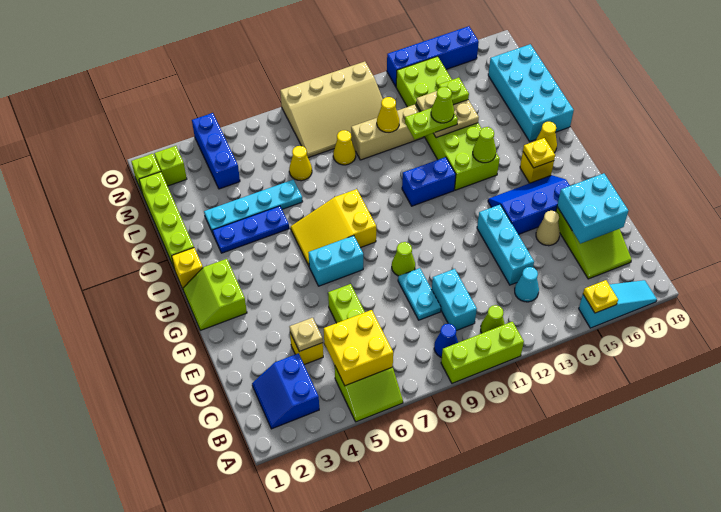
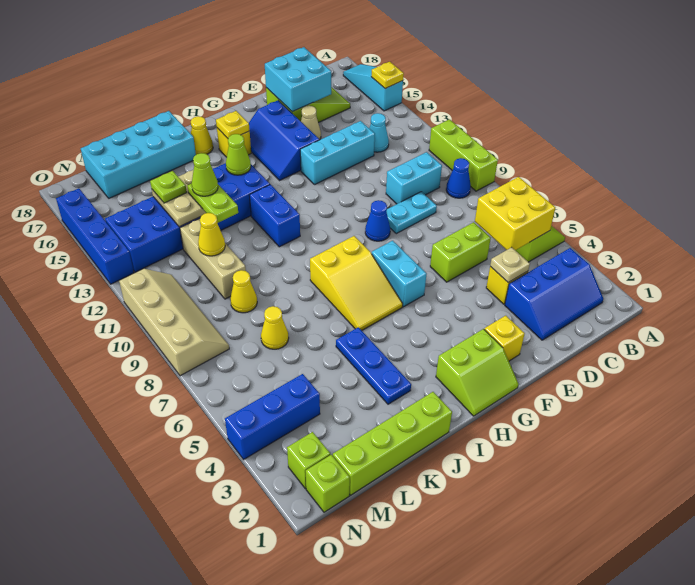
blue 2x2 slope [252,353,319,429] -> blue 2x3 slope [505,248,603,340]
lime 1x1 cone [481,305,505,333] -> none
lime 1x1 cone [392,242,415,276] -> blue 1x1 cone [365,200,390,241]
yellow 1x1 brick [172,248,203,288] -> yellow 1x1 brick moved to [484,316,525,361]
lime 2x6 brick [396,56,500,190] -> blue 2x6 brick [105,163,270,272]
cyan 1x4 plate [204,180,303,233] -> none
tan 3x4 slope [280,62,383,158] -> tan 2x4 slope [119,269,229,376]

